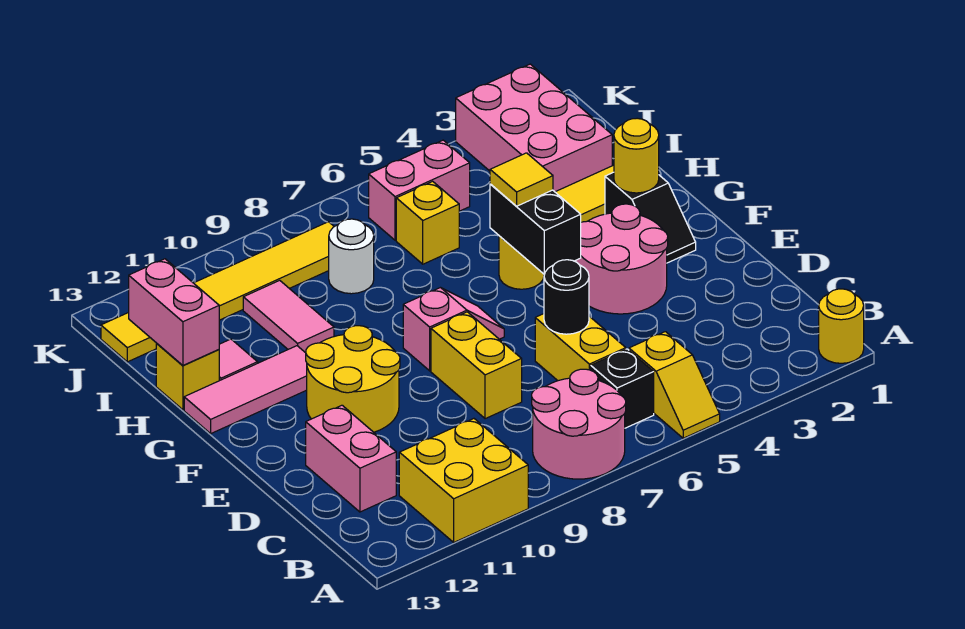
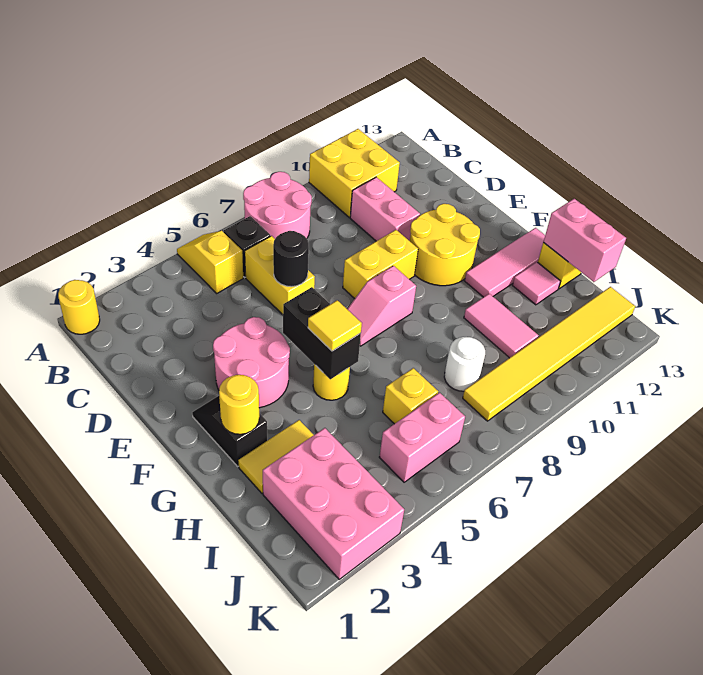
pink 1x2 brick [306,405,396,512] -> pink 1x2 brick moved to [350,177,420,241]
yellow 1x2 brick [431,312,522,419] -> yellow 1x2 brick turned to [343,230,418,299]

